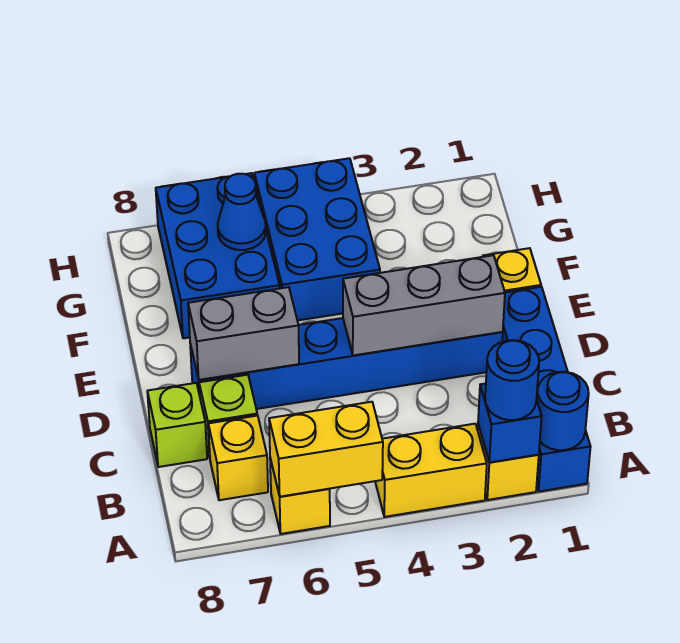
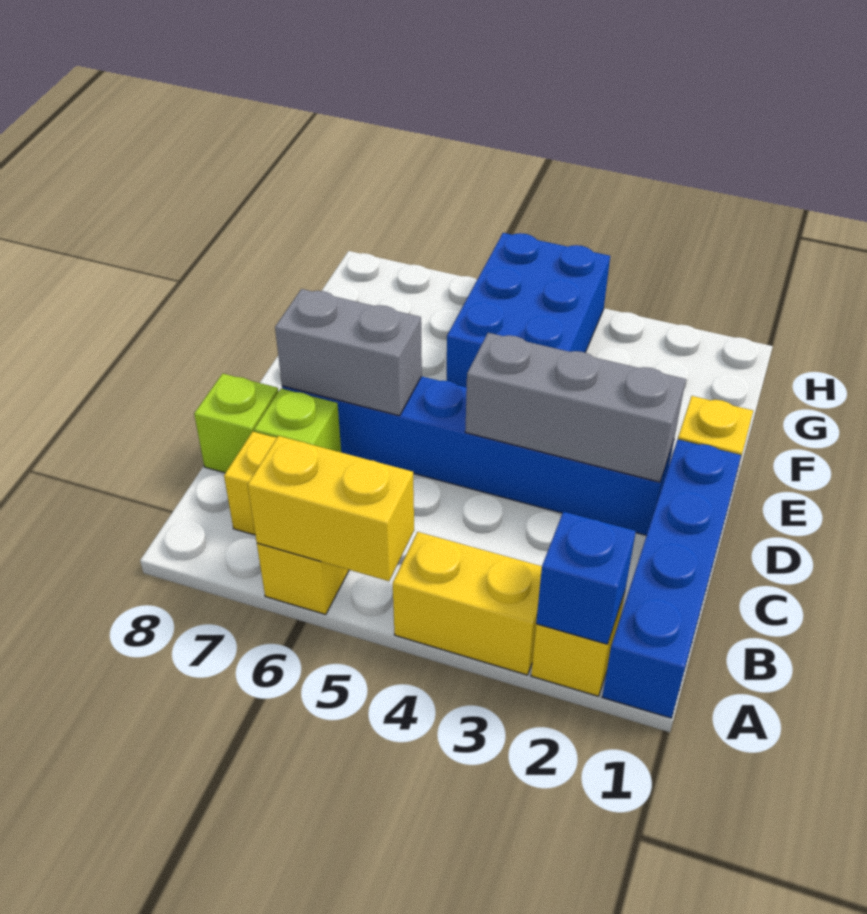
blue 1x1 round brick [537,372,589,450] -> none
blue 1x1 round brick [485,340,539,420] -> none
blue 2x3 brick [156,173,280,338] -> none
blue 1x1 cone [218,174,266,250] -> none

